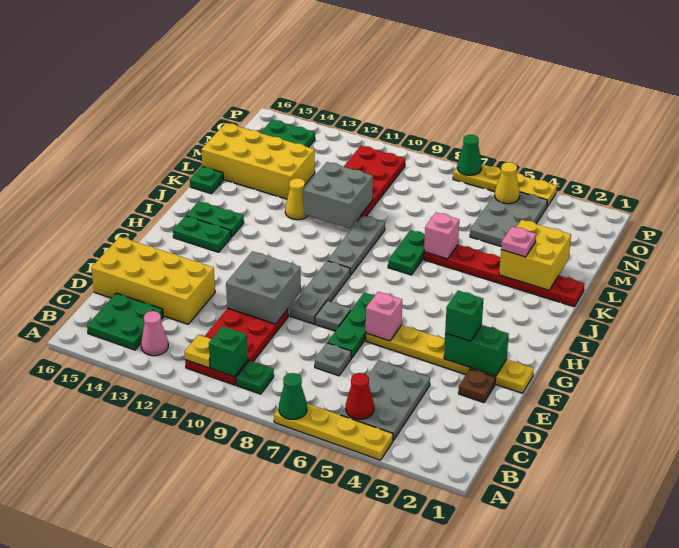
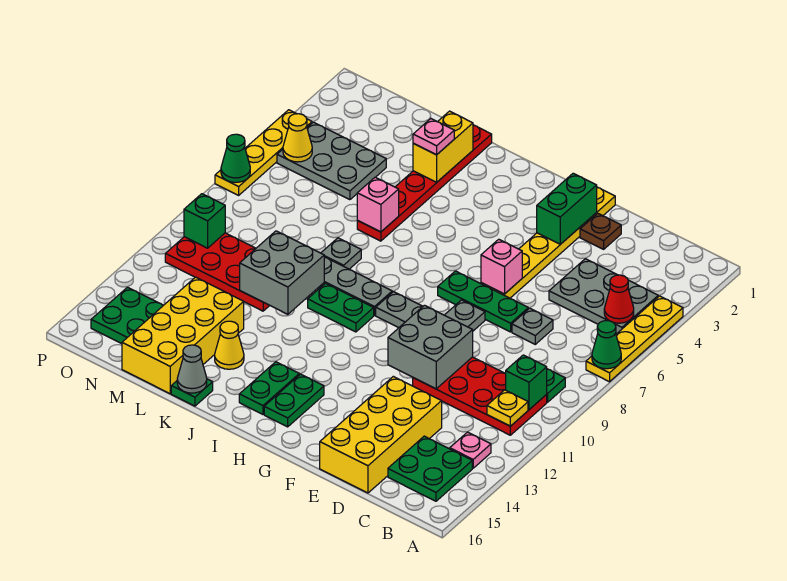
pink 1x1 cone [141,311,168,356] -> pink 1x1 plate [450,432,491,468]
green 1x1 brick [445,291,483,341] -> green 1x1 brick moved to [184,194,225,248]
green 1x2 plate [388,230,425,275] -> green 1x2 plate moved to [308,283,374,332]
yellow 2x2 brick [499,220,571,290] -> yellow 1x2 brick [413,111,473,182]
none -> grey 1x1 plate [321,238,361,269]
yellow 1x1 cone [285,178,307,220] -> yellow 1x1 cone moved to [215,321,244,369]
none -> grey 1x1 cone [177,345,207,393]

